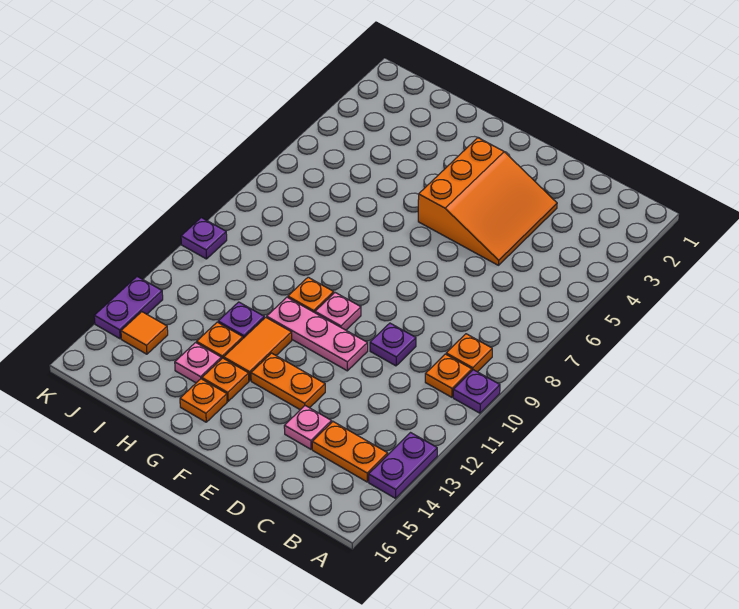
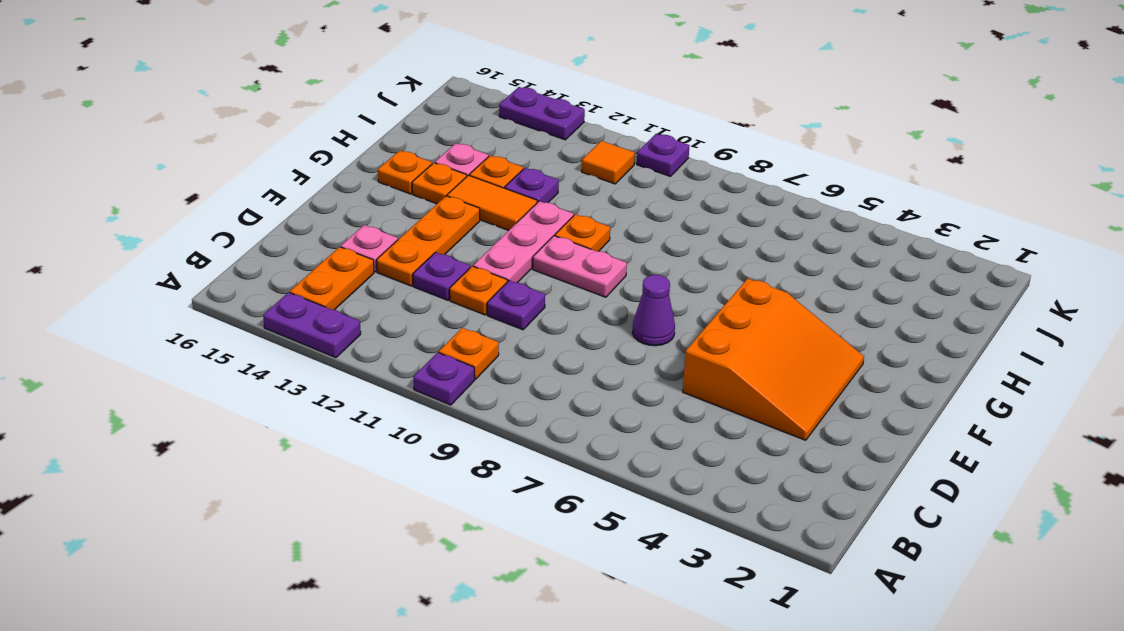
orange 1x1 plate [446,334,492,372] -> orange 1x1 plate moved to [450,266,507,315]
orange 3x3 slope [418,138,557,265] -> orange 3x3 slope turned to [683,278,864,440]
none -> purple 1x1 plate [413,252,470,300]
none -> purple 1x1 cone [632,275,675,346]
orange 1x2 plate [251,353,325,410] -> orange 1x3 plate [377,196,480,286]
pink 1x1 plate [315,293,361,330] -> pink 1x2 plate [533,236,627,297]
orange 1x1 tile [121,312,168,354] -> orange 1x1 tile moved to [582,141,635,184]

